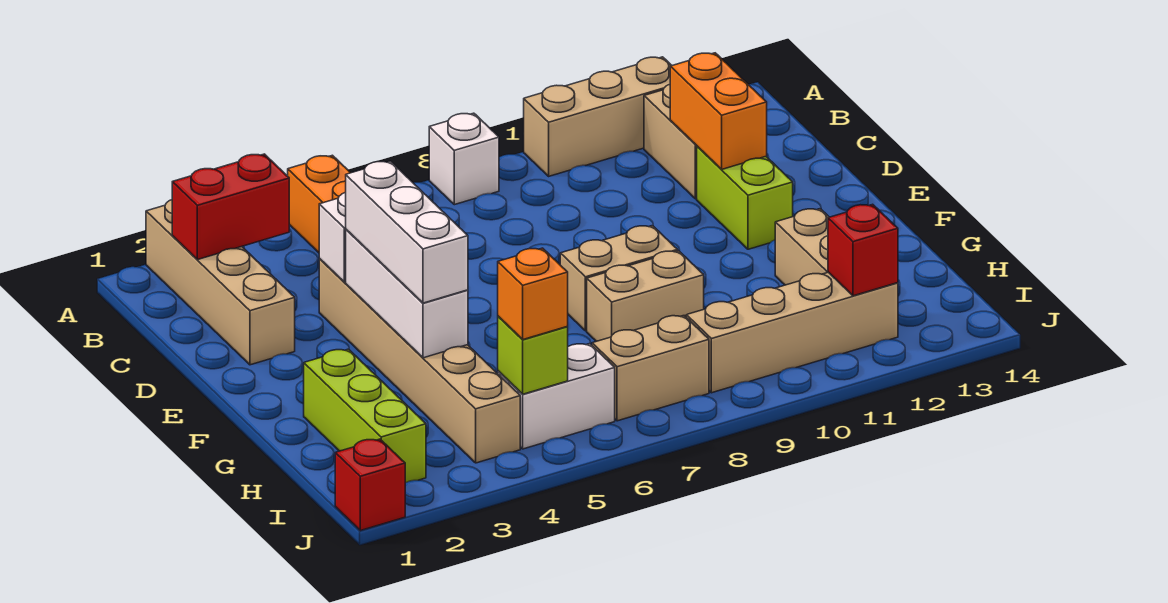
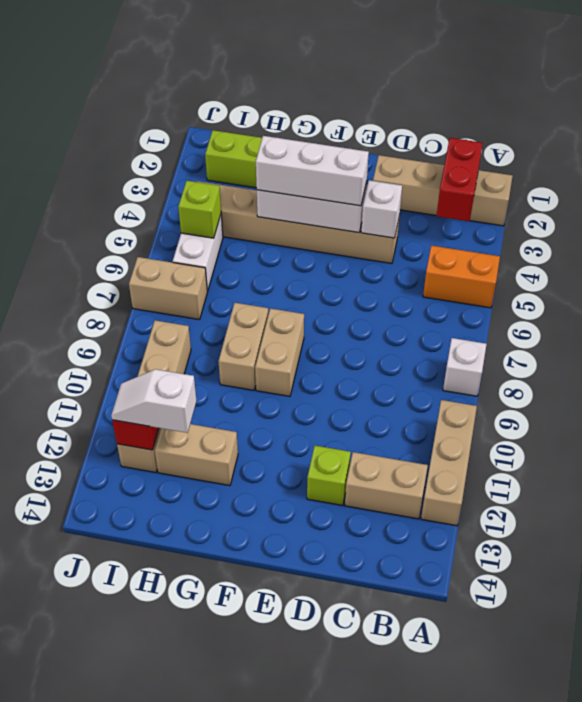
orange 1x2 brick [670,53,767,169] -> none
lime 1x2 brick [697,146,793,249] -> lime 1x1 brick [307,446,351,506]
none -> white 1x2 slope [111,369,196,433]
orange 1x1 brick [498,248,568,339] -> none
tan 1x2 brick [592,316,709,421] -> tan 1x2 brick turned to [129,257,207,320]
red 1x1 brick [335,439,405,531] -> none

